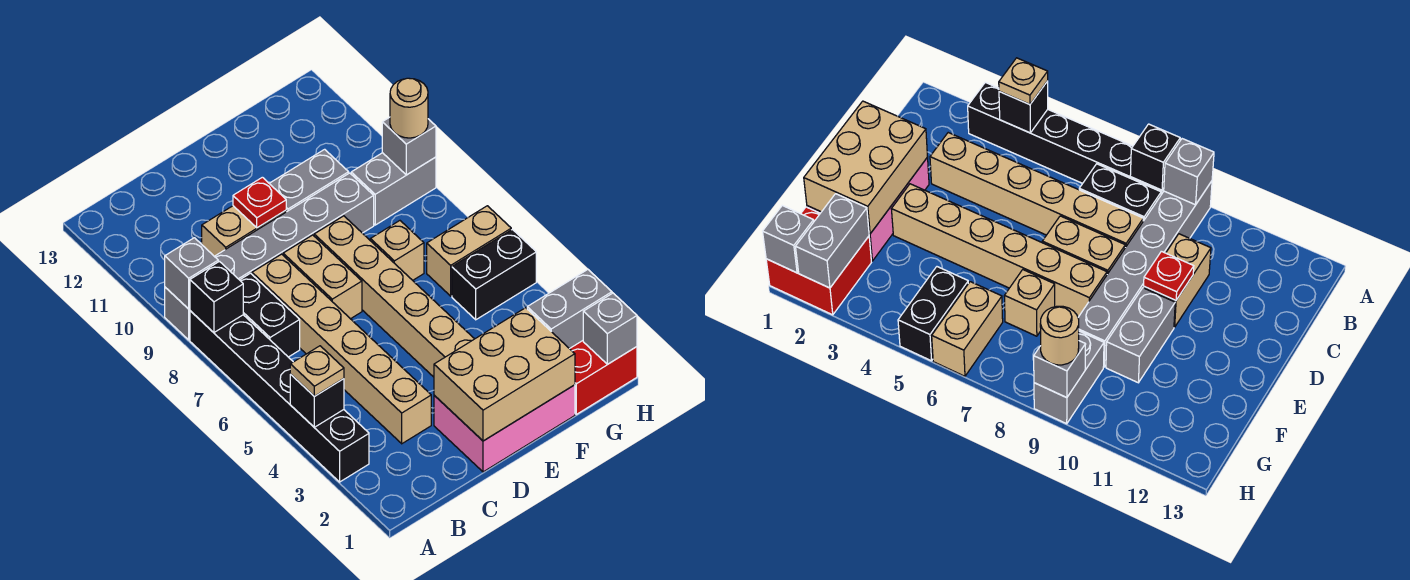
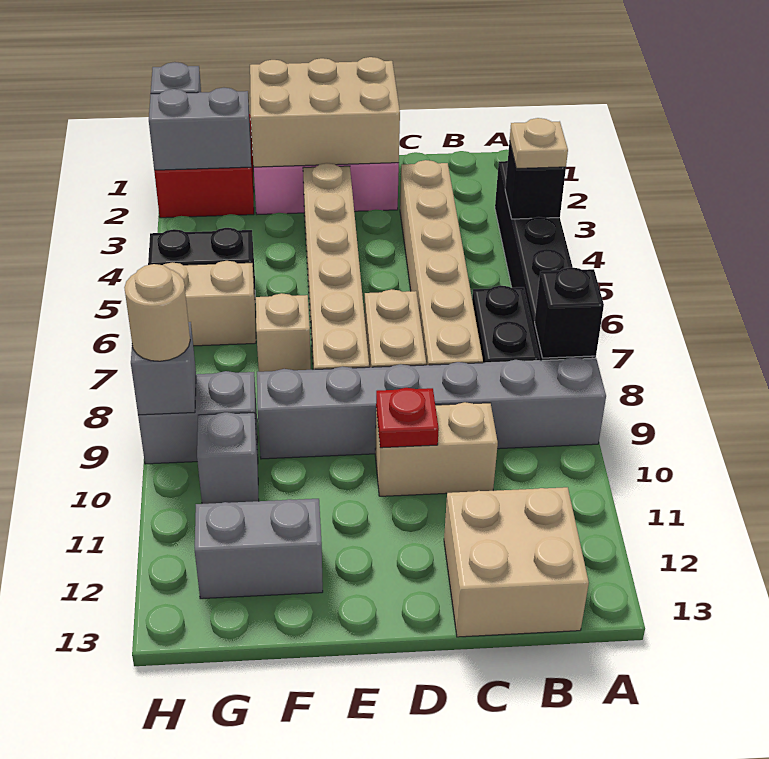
grey 1x1 brick [165,238,218,309] -> grey 1x1 brick moved to [197,412,259,504]
none -> tan 2x2 brick [444,487,589,637]
grey 1x2 brick [269,149,349,212] -> grey 1x2 brick moved to [195,499,323,599]

